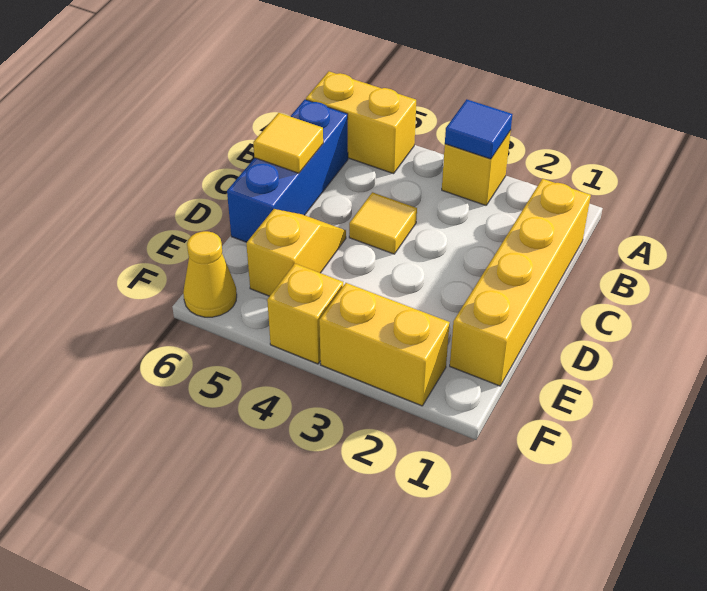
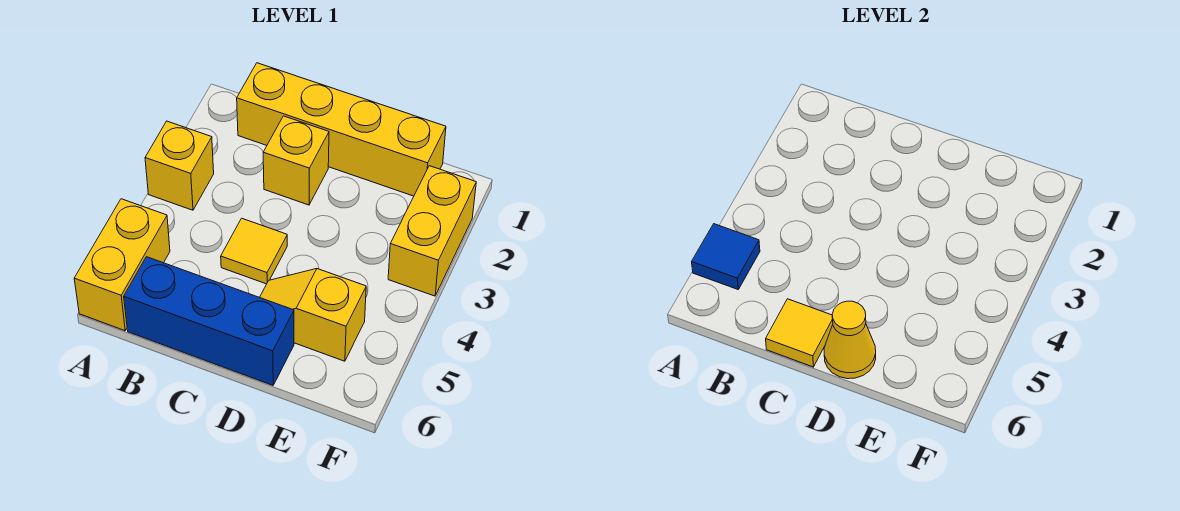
blue 1x1 tile [445,99,512,159] -> blue 1x1 tile moved to [692,224,760,289]
yellow 1x1 brick [267,264,343,364] -> yellow 1x1 brick moved to [263,116,329,205]
yellow 1x1 cone [183,231,237,317] -> yellow 1x1 cone moved to [824,301,876,379]

